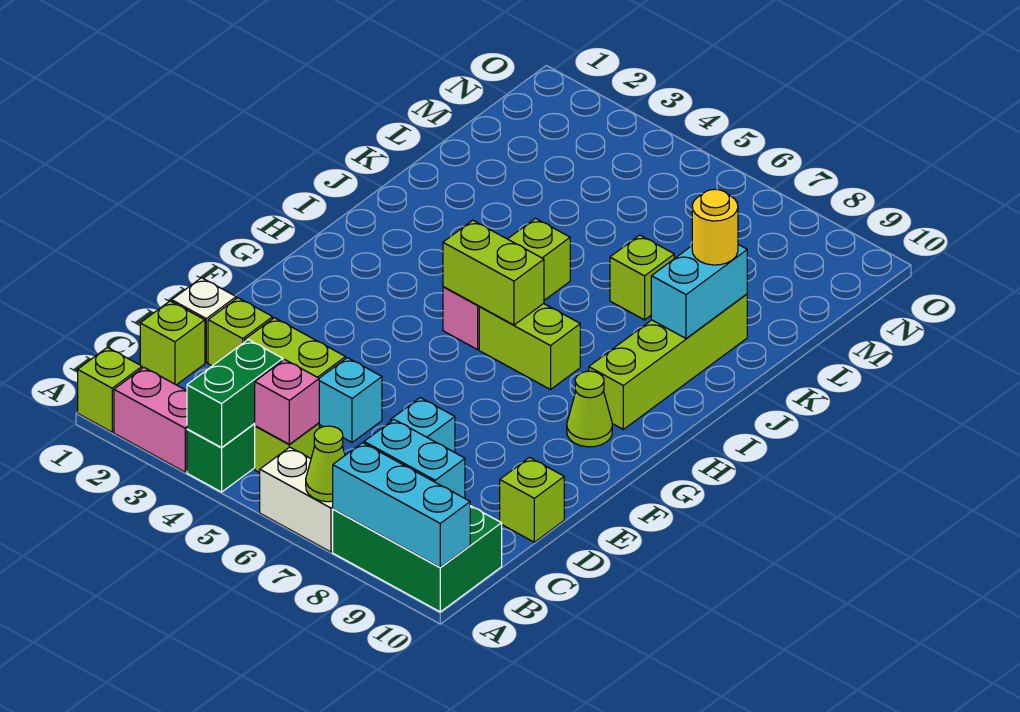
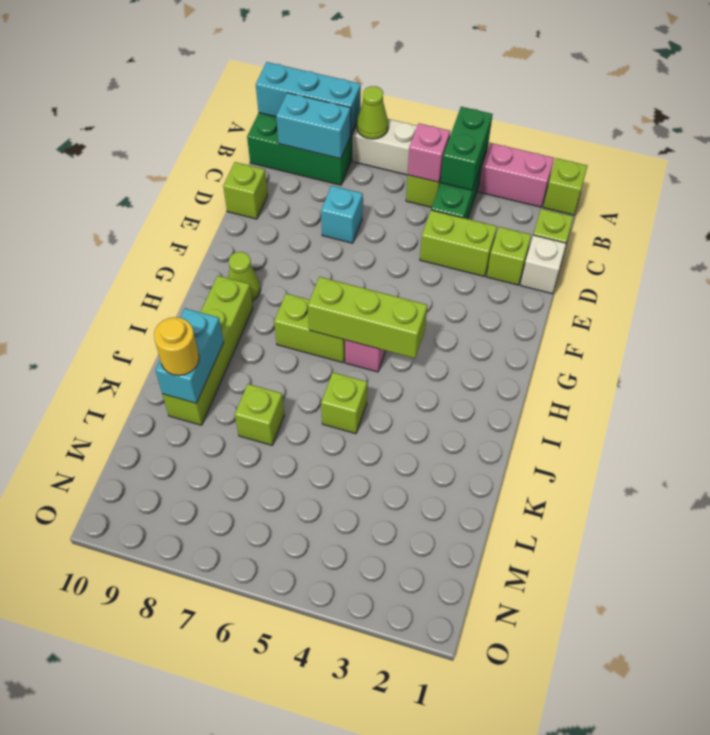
cyan 1x1 brick [319,358,382,442] -> none
lime 1x2 brick [443,220,544,325] -> lime 1x3 brick [308,277,427,358]

